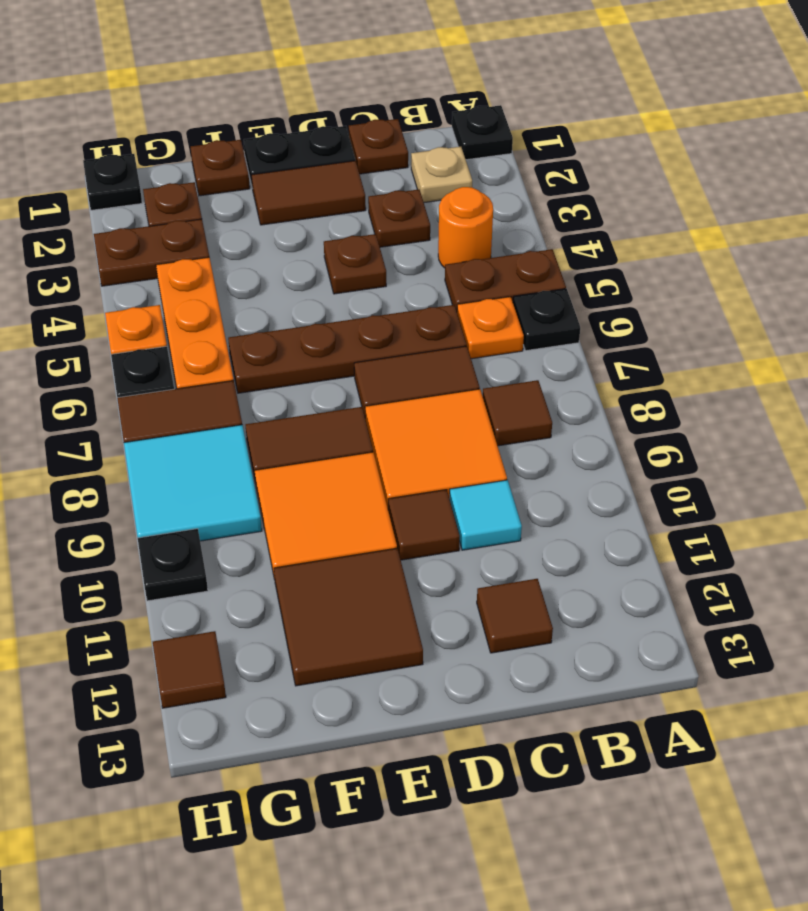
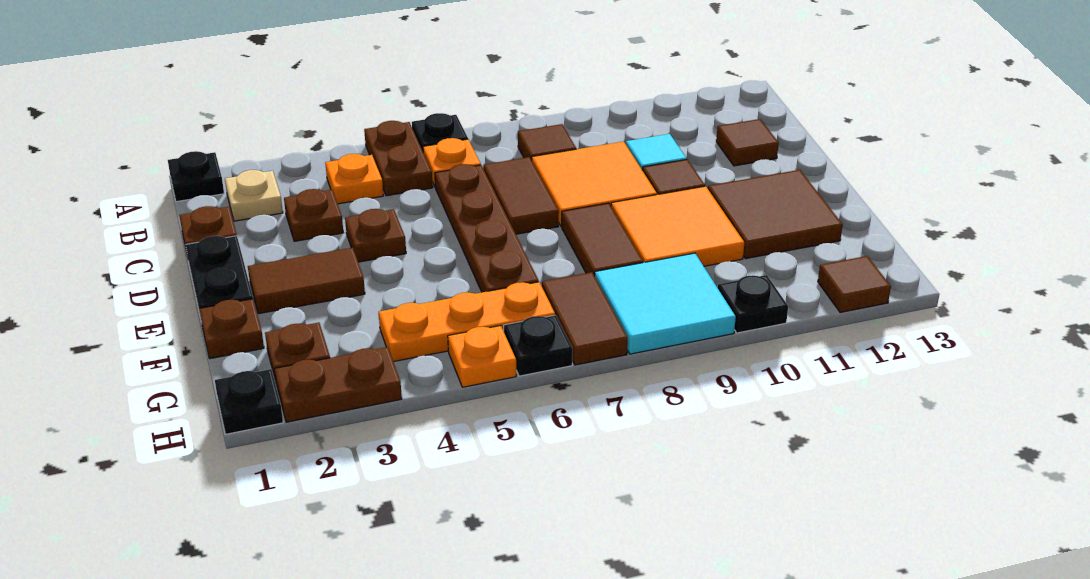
orange 1x1 round brick [438,187,493,268] -> orange 1x1 plate [325,154,383,204]
brown 1x2 tile [251,161,366,225] -> brown 1x2 tile turned to [248,248,365,314]
brown 1x2 plate [94,219,209,286] -> brown 1x2 plate turned to [274,347,402,422]

